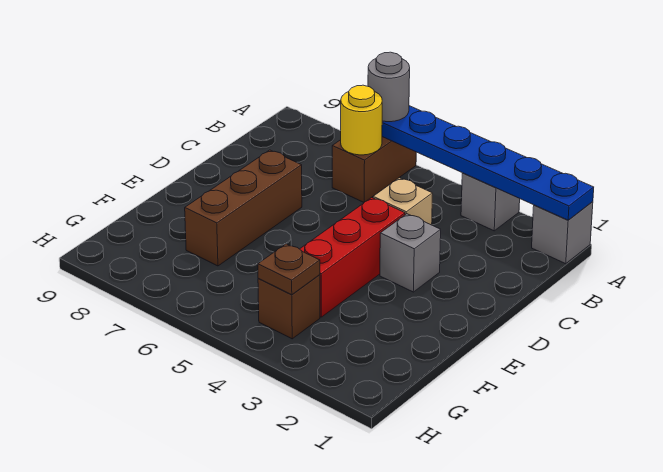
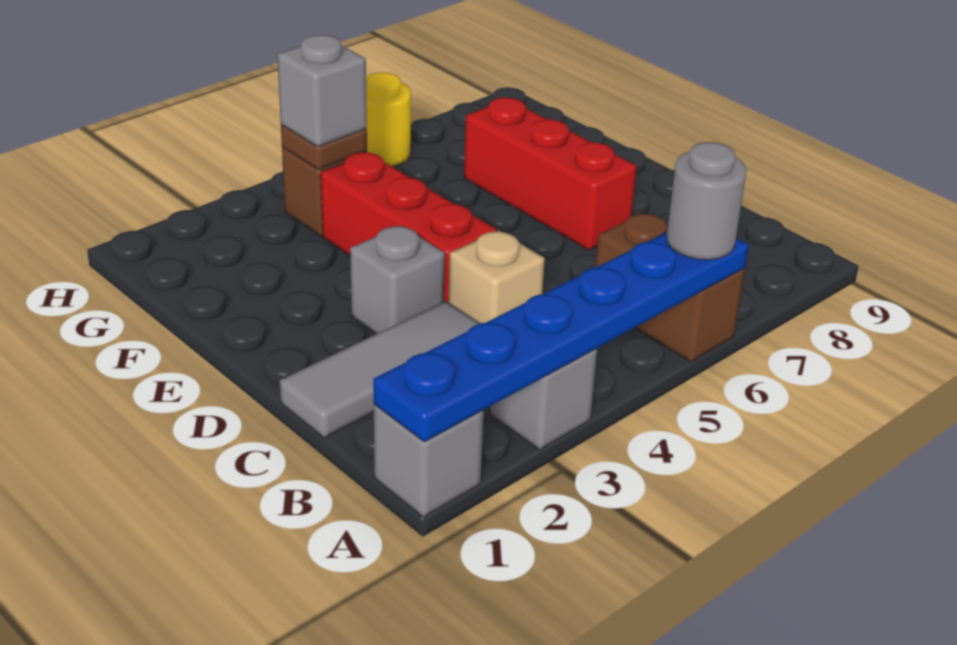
yellow 1x1 round brick [341,85,382,155] -> yellow 1x1 round brick moved to [366,72,411,166]
none -> grey 1x3 tile [280,301,480,438]
brown 1x3 brick [185,150,302,266] -> red 1x3 brick [464,97,637,250]
none -> grey 1x1 brick [277,35,367,147]

